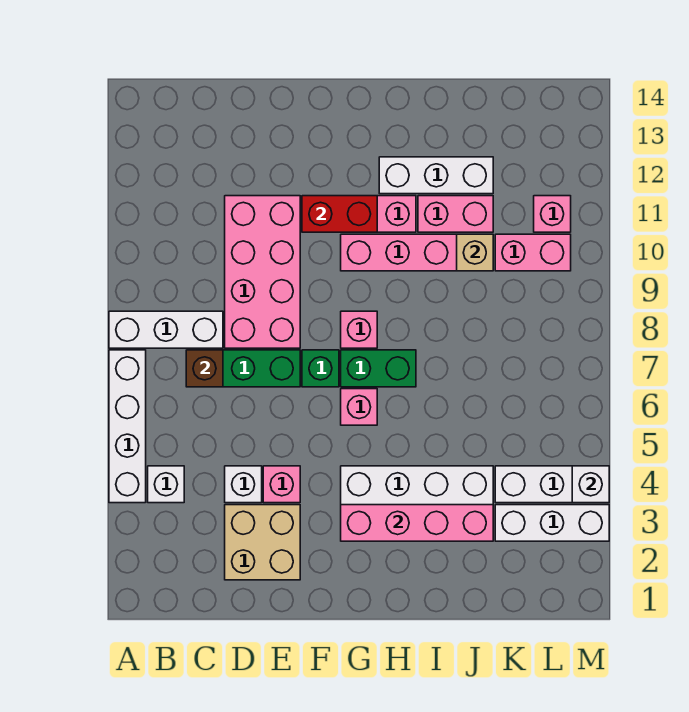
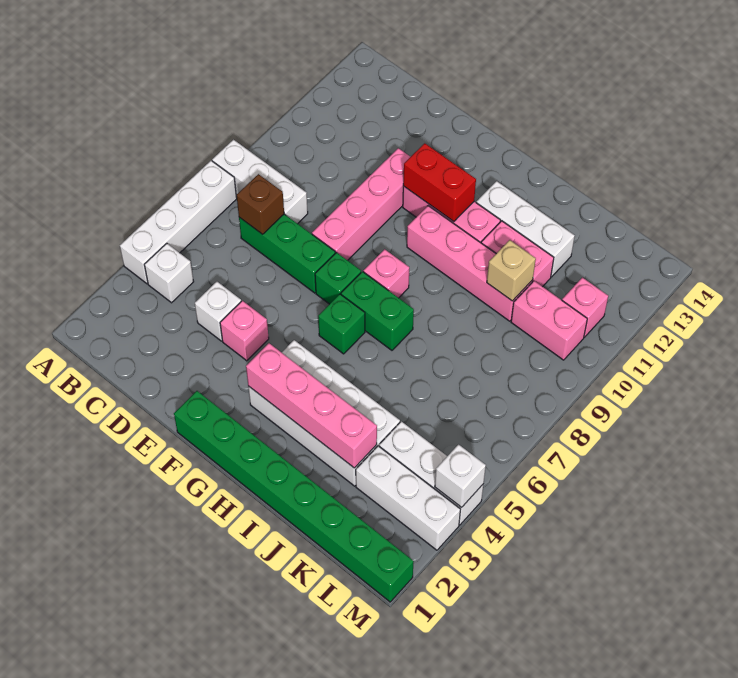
tan 2x2 brick [225,505,300,580] -> none
pink 2x4 brick [225,196,300,348] -> pink 1x4 brick [312,148,410,260]
none -> green 1x8 brick [174,391,414,602]
pink 1x1 brick [341,389,377,425] -> green 1x1 brick [318,294,365,354]

